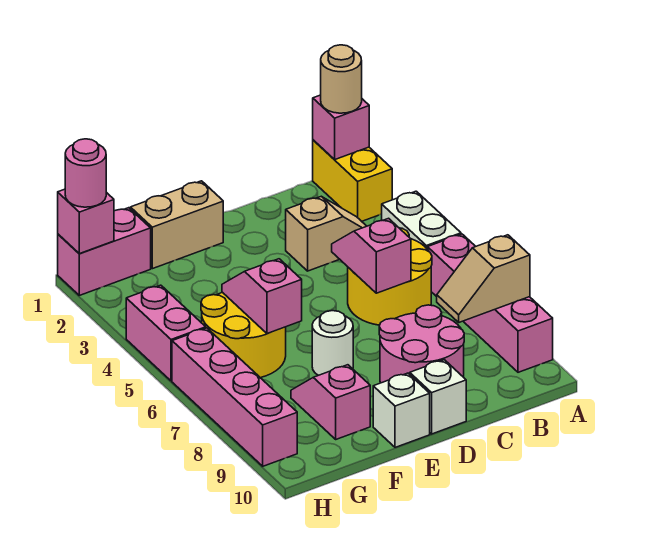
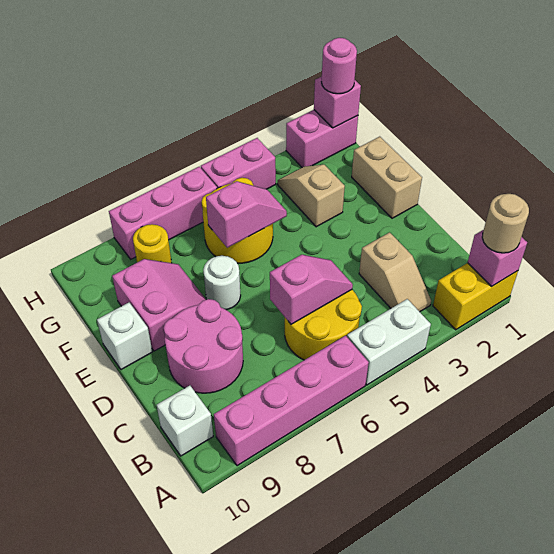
tan 1x2 slope [437,235,530,322] -> tan 1x2 slope moved to [278,165,345,227]
white 1x1 brick [410,360,466,434] -> white 1x1 brick moved to [157,386,213,456]
pink 1x2 slope [291,365,370,439] -> pink 2x2 slope [112,259,206,351]
pink 1x2 brick [58,208,151,295] -> pink 1x2 brick turned to [286,110,358,167]
none -> yellow 1x1 round brick [133,224,171,263]
pink 1x4 brick [172,328,297,466] -> pink 1x3 brick [109,167,217,259]

